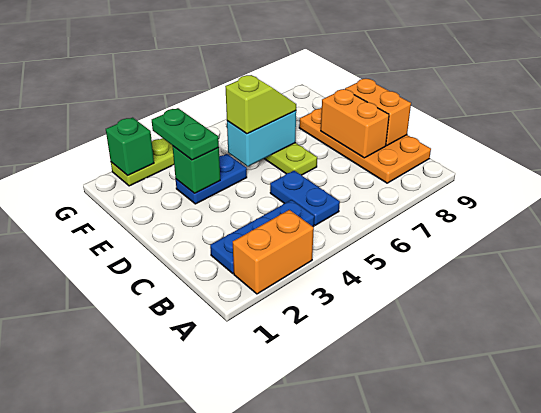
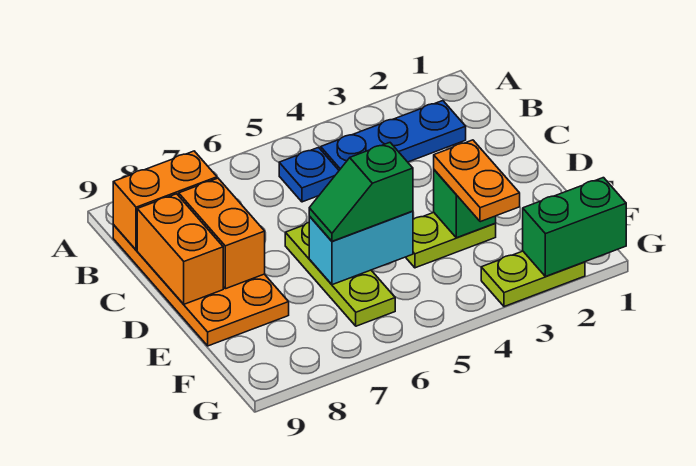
orange 1x2 brick [233,210,314,294] -> orange 1x2 brick moved to [113,151,217,250]
blue 1x2 plate [270,171,340,225] -> blue 1x1 plate [279,148,339,202]
blue 1x2 plate [176,154,247,204] -> lime 1x2 plate [406,213,496,268]
green 1x2 plate [152,108,219,160] -> orange 1x2 plate [434,140,520,222]
lime 1x2 slope [225,75,296,134] -> green 1x2 slope [309,143,413,241]
green 1x1 brick [106,118,154,175] -> green 1x2 brick [523,178,626,276]

